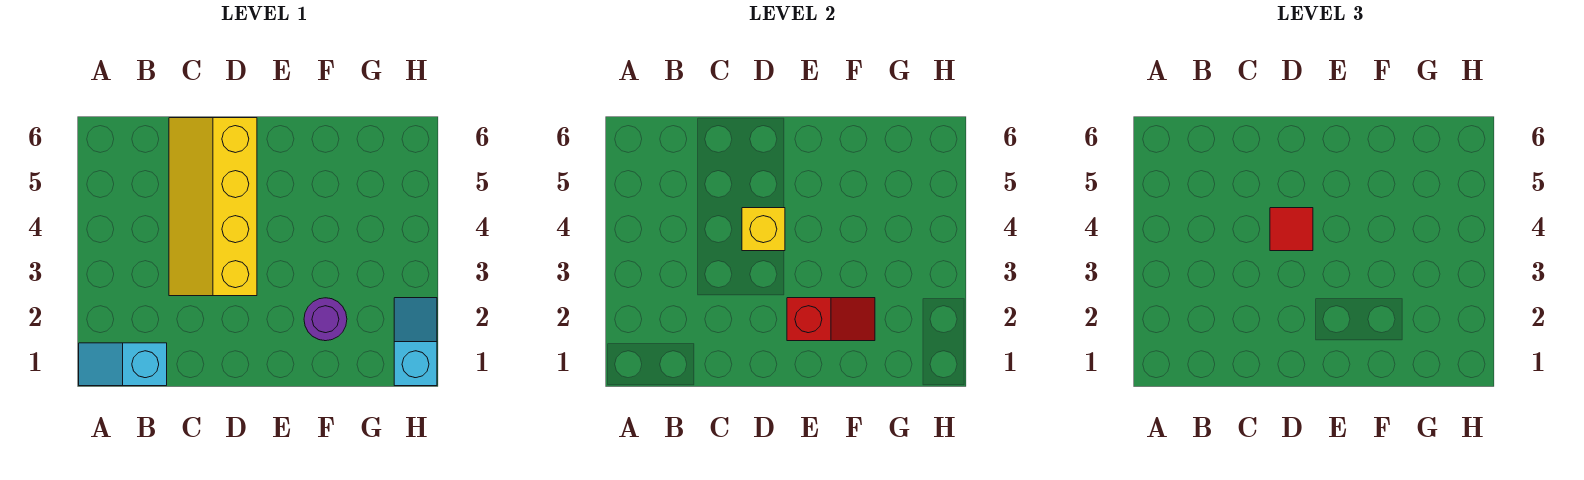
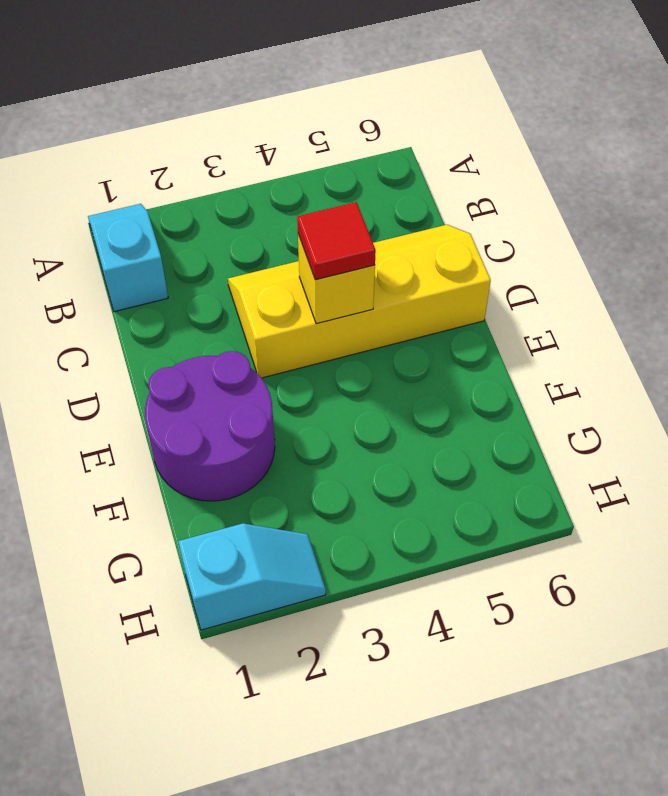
red 1x2 slope [787,298,875,341] -> none
purple 1x1 round brick [304,298,347,341] -> purple 2x2 round brick [145,351,275,501]

